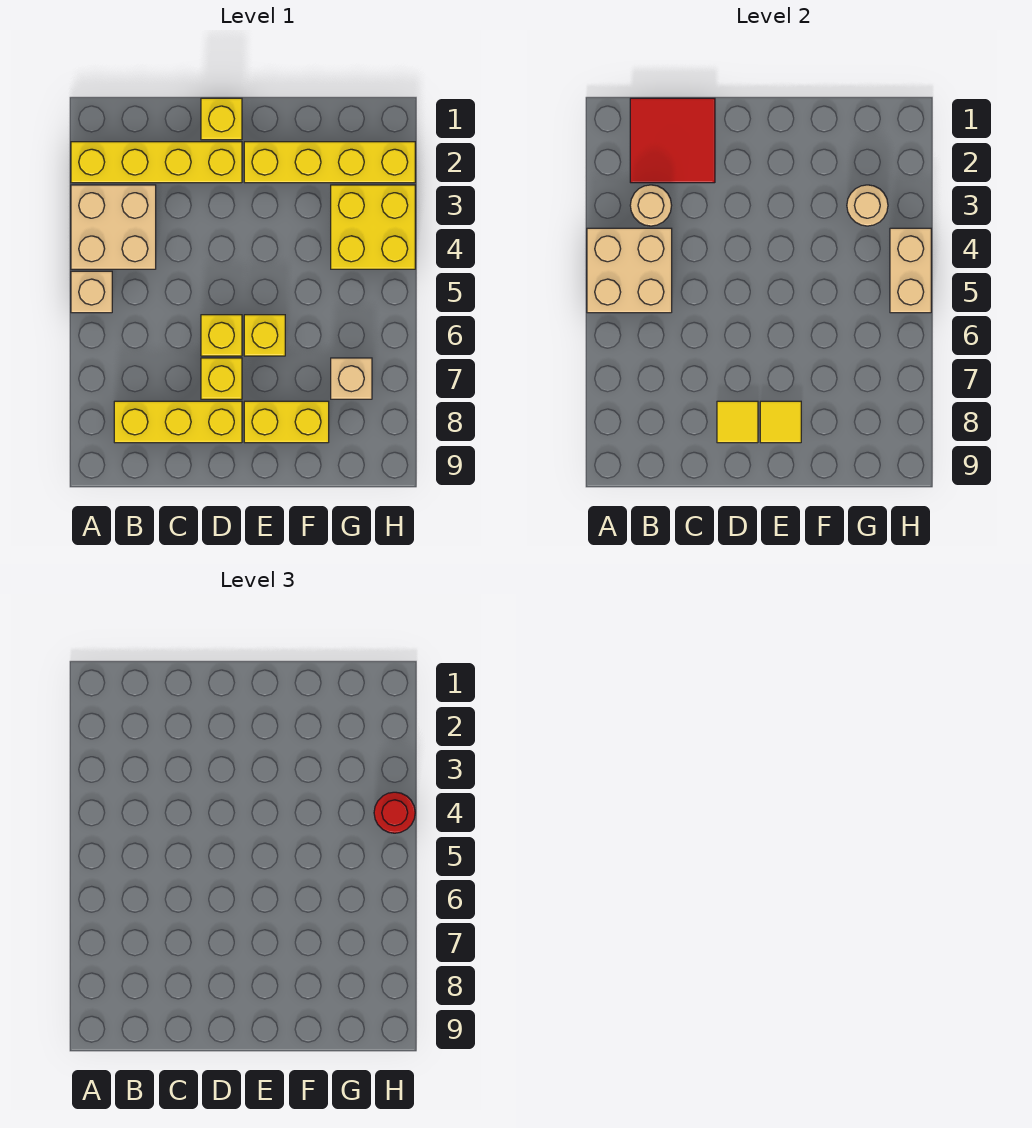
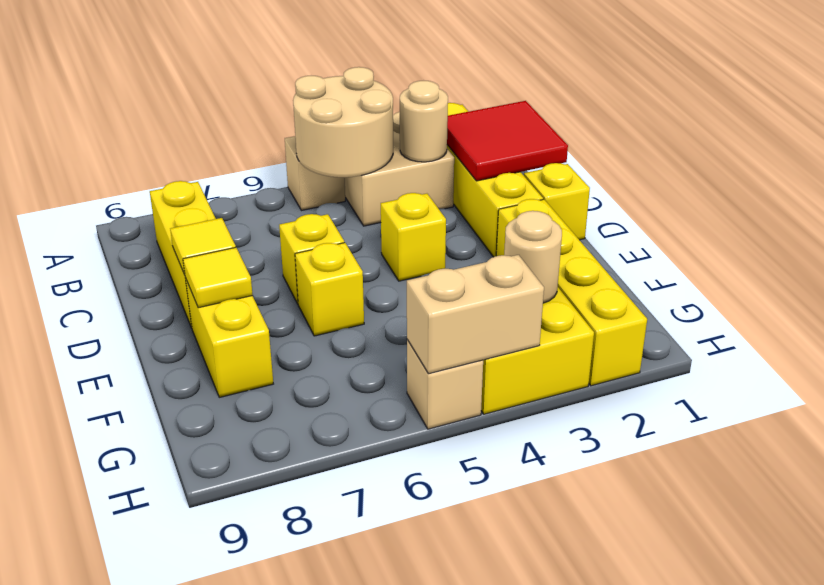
tan 2x2 brick [587,228,672,313] -> tan 2x2 round brick [293,67,393,177]
yellow 1x1 brick [201,358,242,399] -> yellow 1x1 brick moved to [381,193,446,281]
tan 1x1 brick [331,358,372,399] -> tan 1x1 brick moved to [407,340,483,429]
red 1x1 round brick [374,792,415,833] -> none

